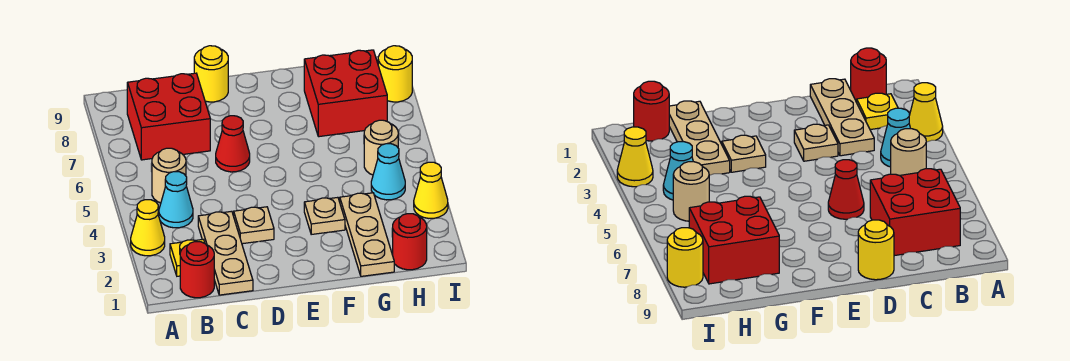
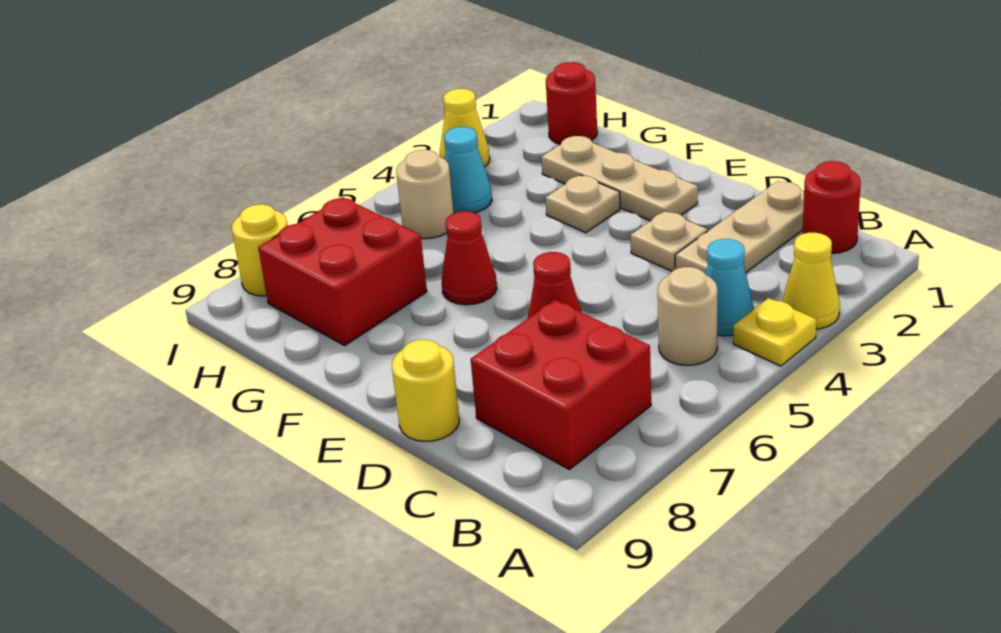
yellow 1x1 plate [170,240,205,276] -> yellow 1x1 plate moved to [733,298,816,366]
none -> red 1x1 cone [442,211,497,305]
tan 1x3 plate [340,193,394,276] -> tan 1x3 plate turned to [541,136,698,221]

